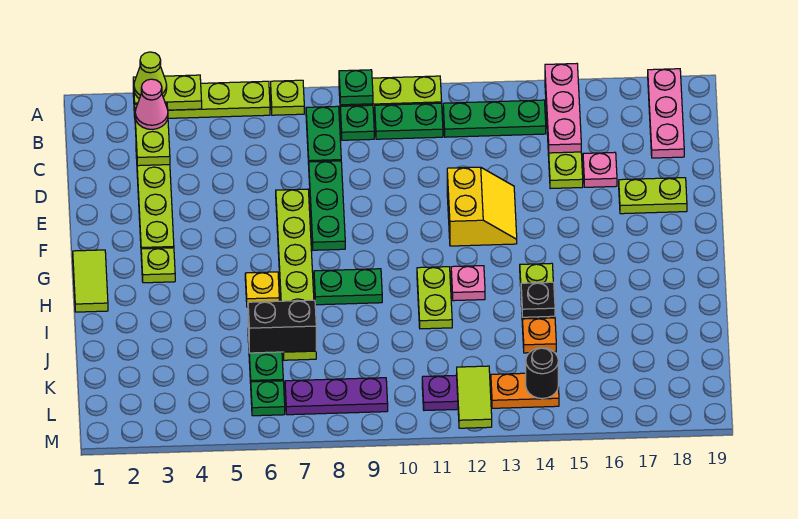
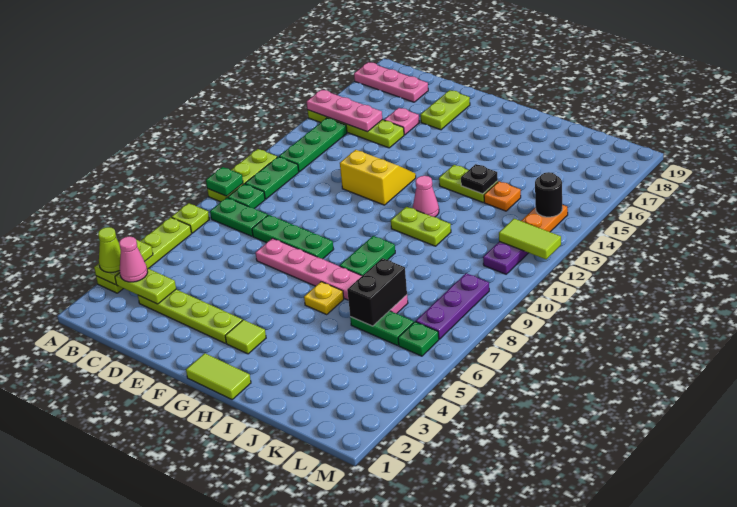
lime 1x6 plate [276,189,316,360] -> pink 1x6 plate [256,238,408,314]
lime 1x1 plate [141,248,175,283] -> lime 1x1 tile [225,320,266,354]
pink 1x1 plate [451,266,485,301] -> pink 1x1 cone [413,176,439,217]

